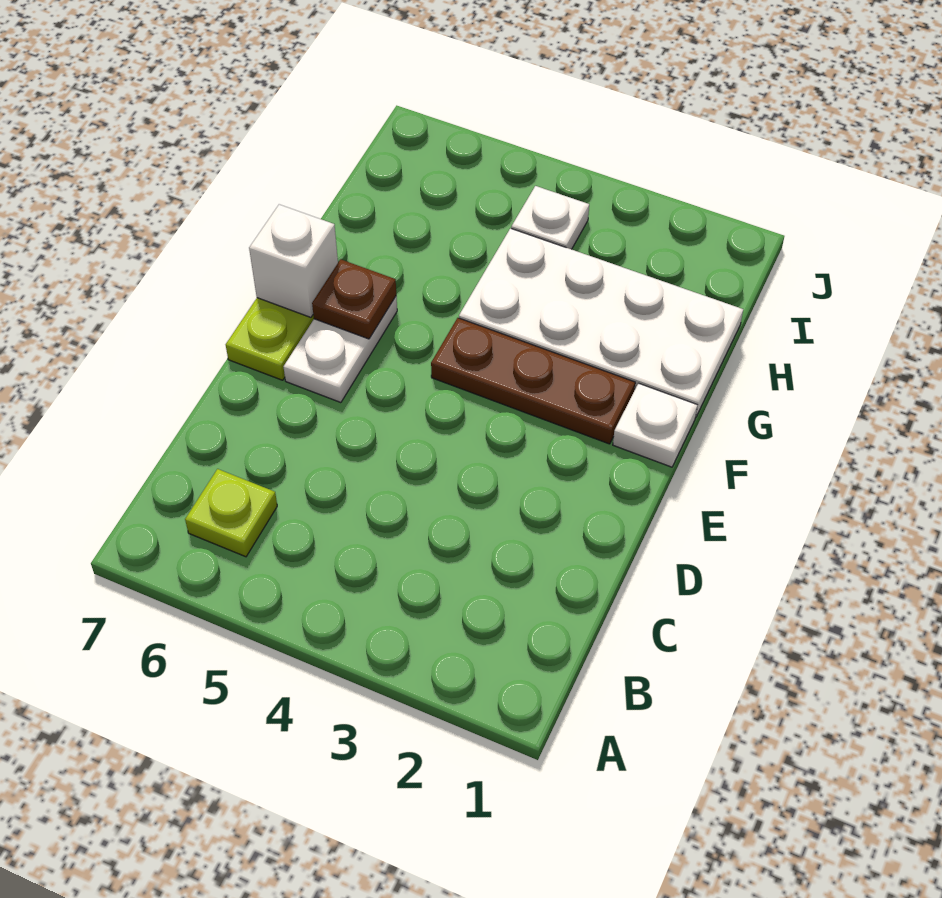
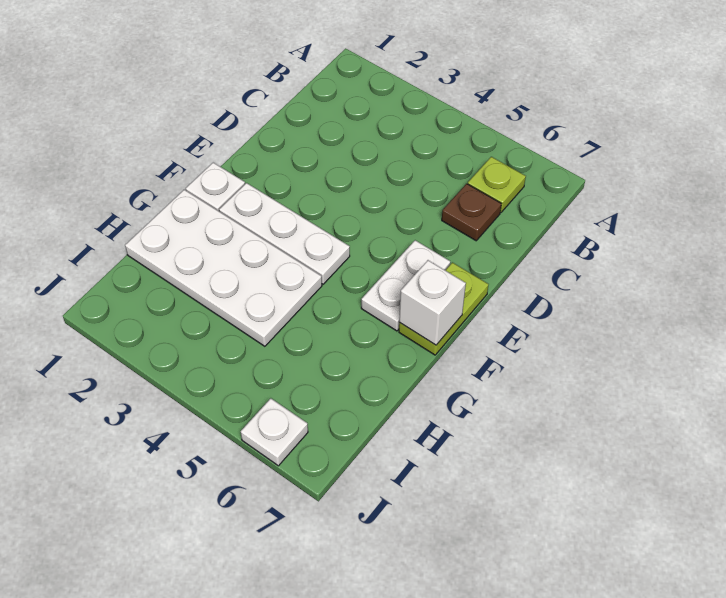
brown 1x3 plate [431,318,635,444] -> white 1x3 plate [219,183,350,284]
brown 1x1 plate [312,259,396,339] -> brown 1x1 plate moved to [442,184,501,241]
white 1x1 plate [511,186,589,249] -> white 1x1 plate moved to [241,398,308,466]

